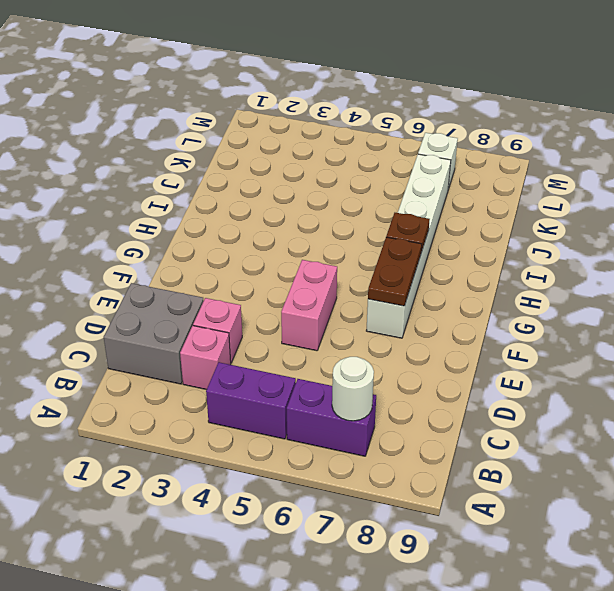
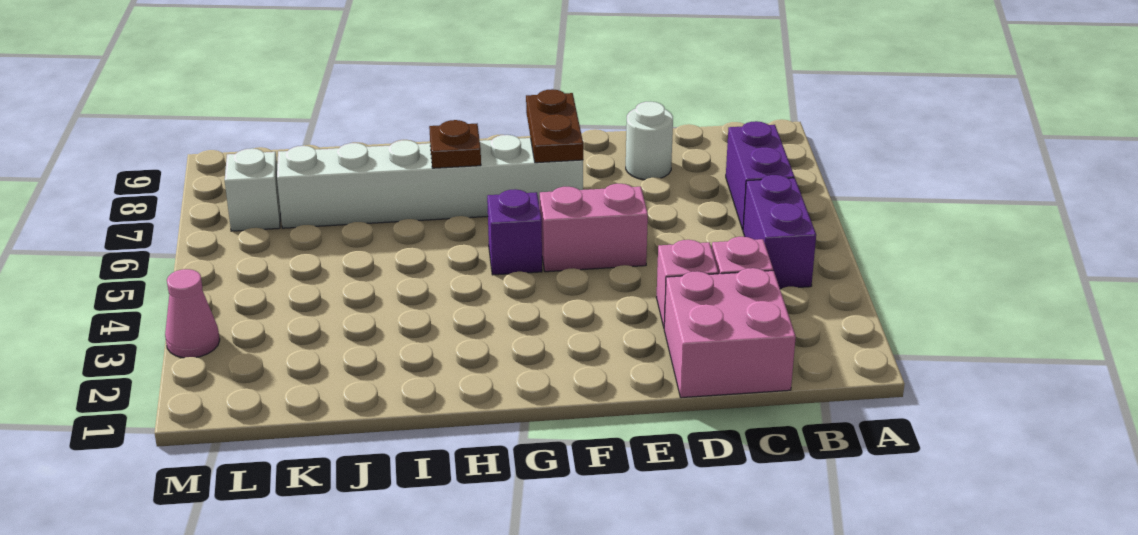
white 1x1 round brick [332,357,374,421] -> white 1x1 round brick moved to [626,102,673,180]
grey 2x2 brick [104,283,204,384] -> pink 2x2 brick [664,268,796,398]
brown 1x2 plate [368,237,422,306] -> brown 1x2 plate turned to [526,89,583,163]
none -> purple 1x1 brick [487,189,542,275]
none -> pink 1x1 cone [165,269,220,358]

